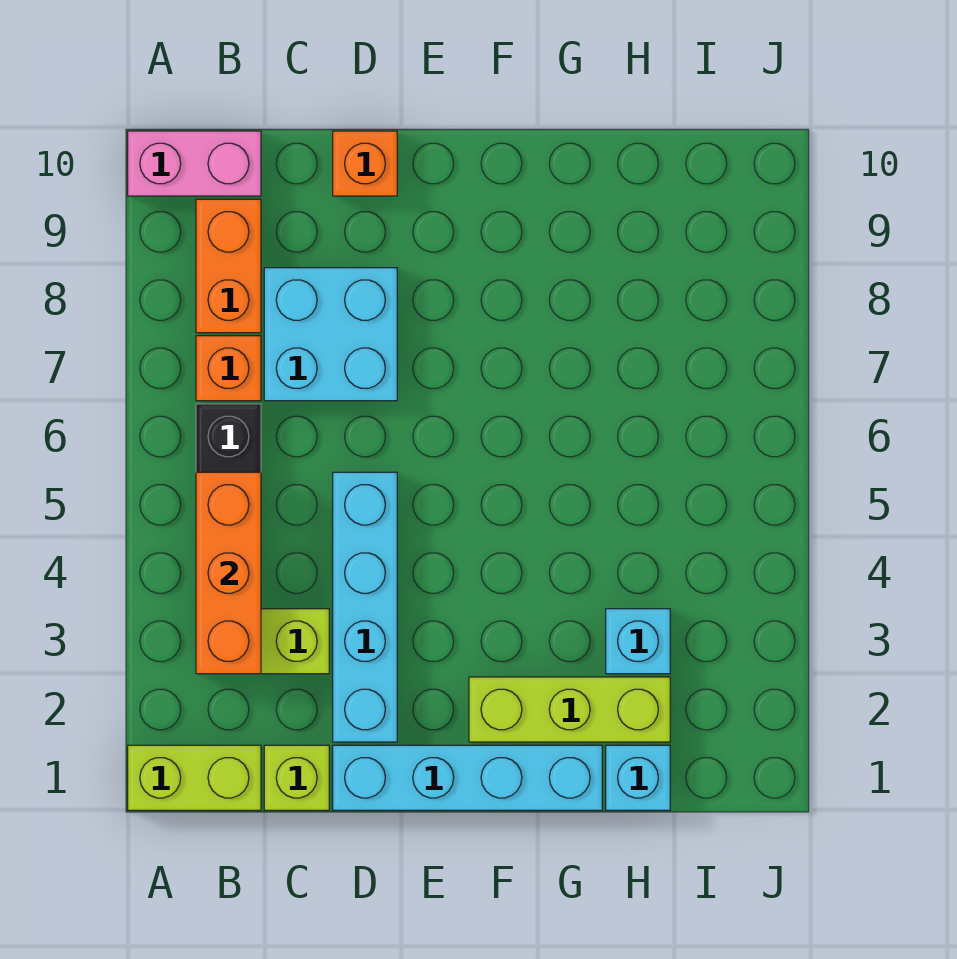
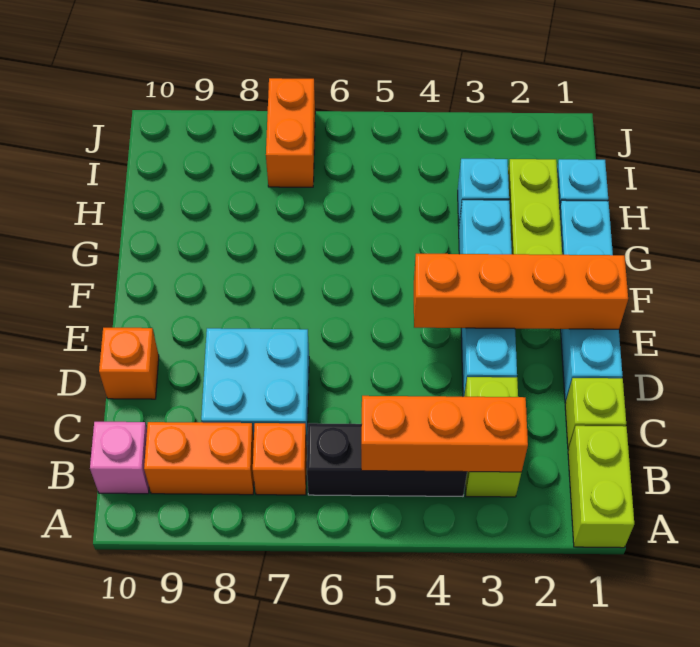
pink 1x2 brick [128,131,261,196] -> pink 1x1 brick [90,422,149,494]
cyan 1x4 brick [333,472,397,742] -> cyan 1x4 brick turned to [459,200,517,397]
none -> orange 1x4 brick [414,254,628,329]
none -> orange 1x2 brick [266,78,315,187]

